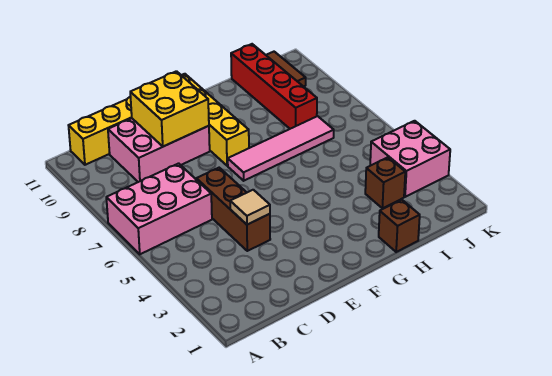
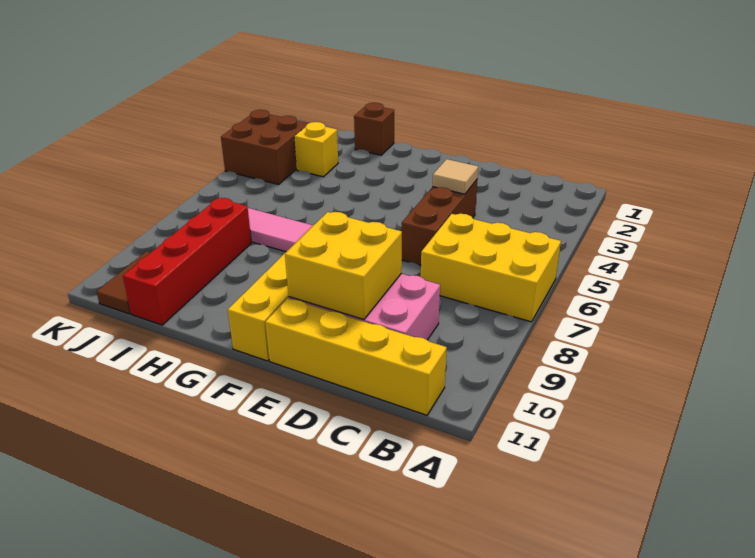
pink 2x3 brick [106,163,212,254] -> yellow 2x3 brick [421,214,561,322]
brown 1x1 brick [365,157,405,208] -> yellow 1x1 brick [294,122,338,177]
pink 2x2 brick [370,121,450,197] -> brown 2x2 brick [221,110,308,185]

